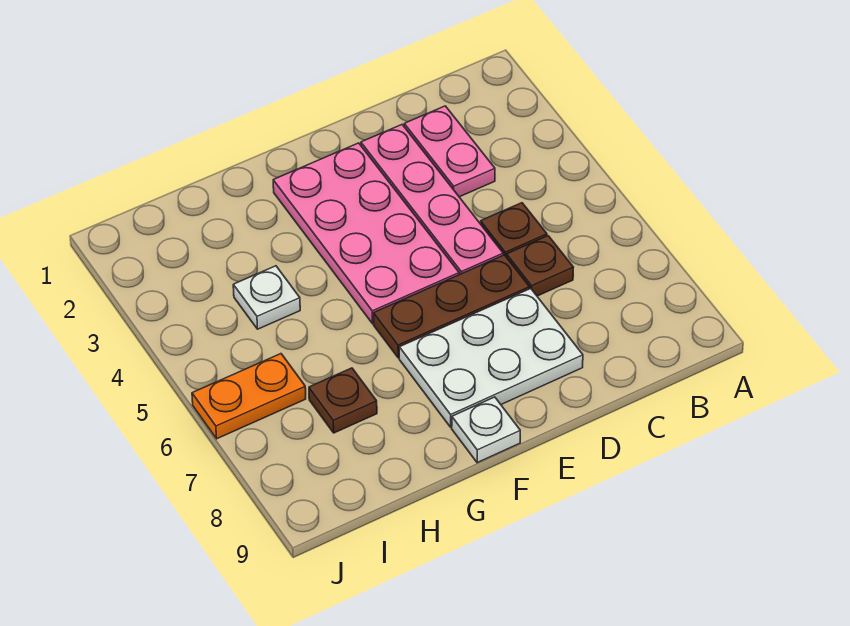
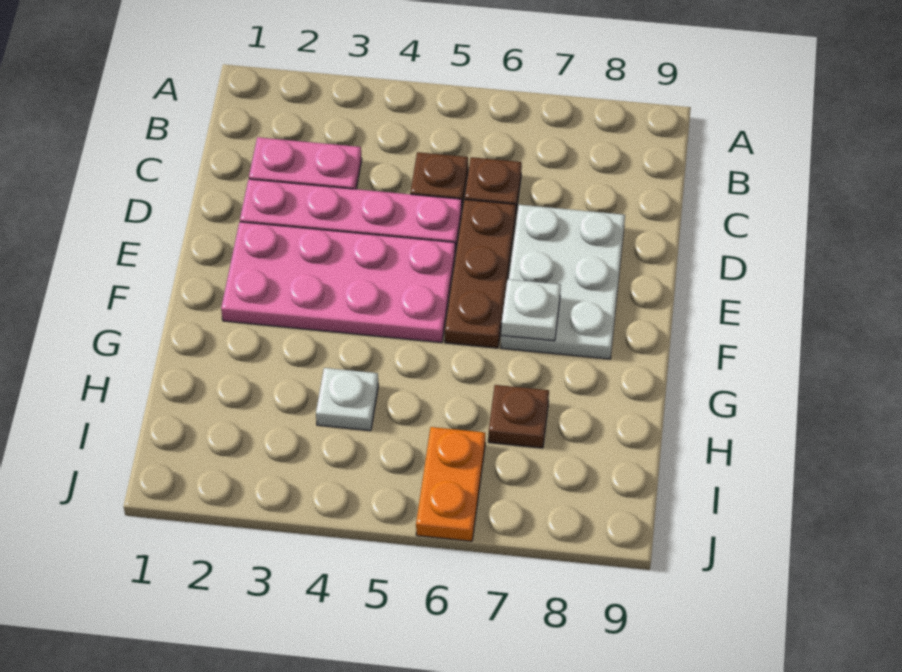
white 1x1 plate [452,397,520,463] -> white 1x1 plate moved to [501,279,561,341]

